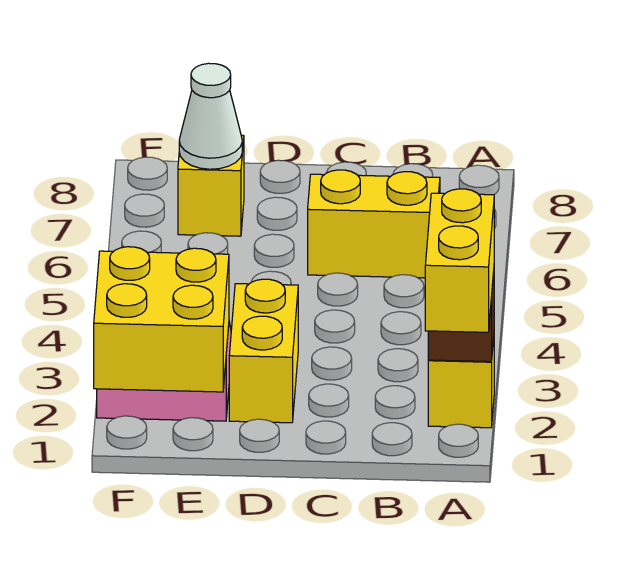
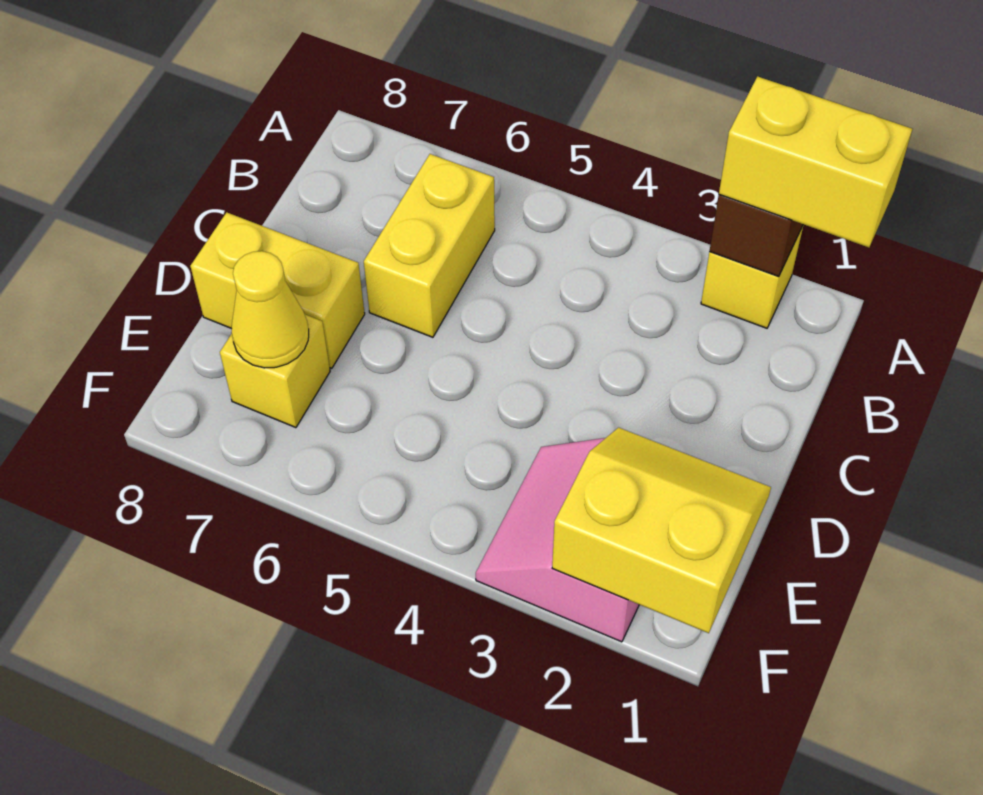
yellow 1x2 brick [229,279,298,423] -> yellow 1x2 brick moved to [190,212,365,368]
yellow 2x2 brick [94,247,229,392] -> yellow 2x2 slope [552,428,771,633]
white 1x1 cone [179,63,242,169] -> yellow 1x1 cone [231,251,309,368]

